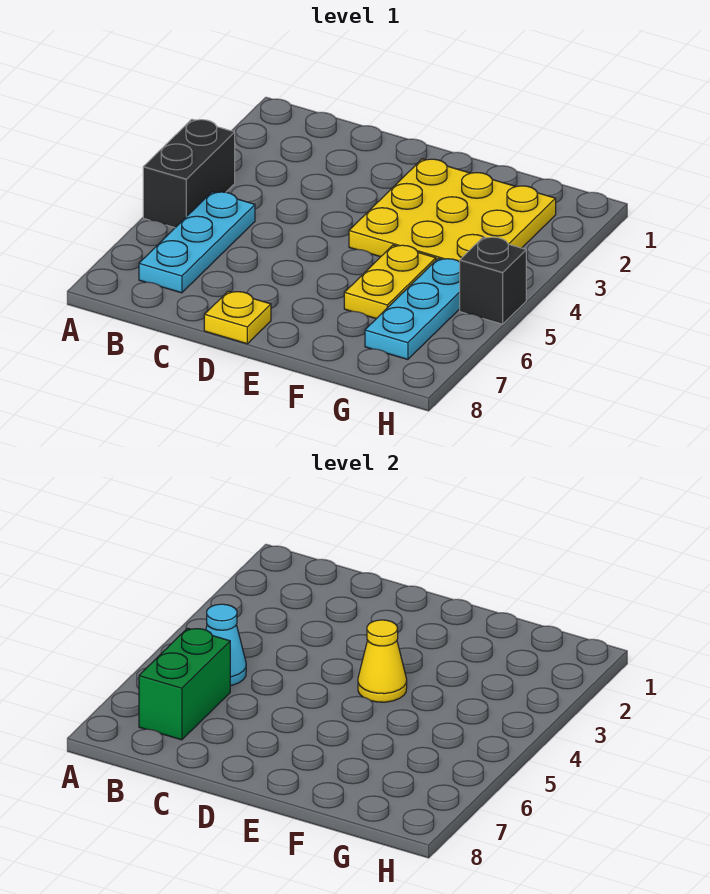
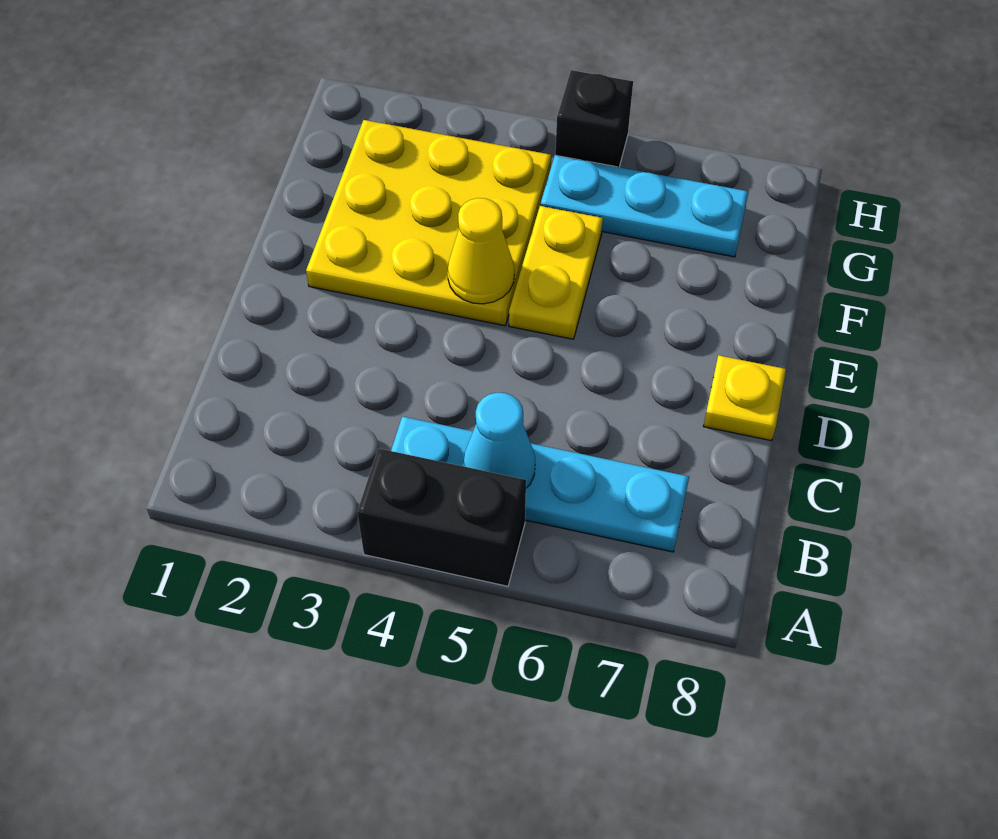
cyan 1x3 plate [139,192,255,293] -> cyan 1x4 plate [391,417,689,552]
green 1x2 brick [139,628,230,740] -> none
yellow 1x2 plate [344,245,436,319] -> yellow 1x2 plate turned to [509,206,603,339]

